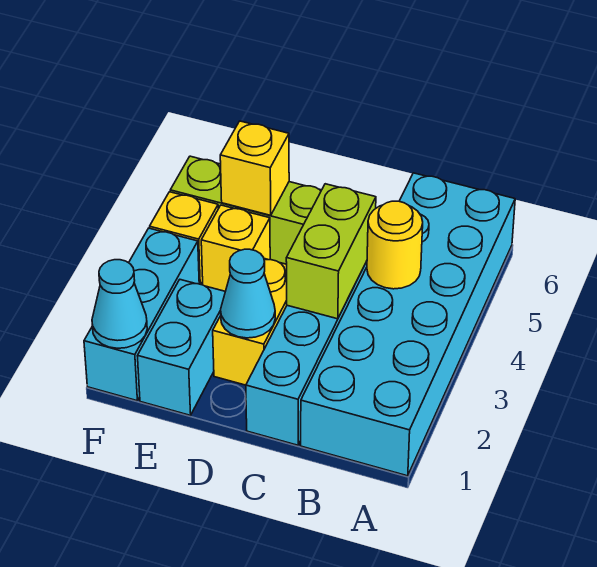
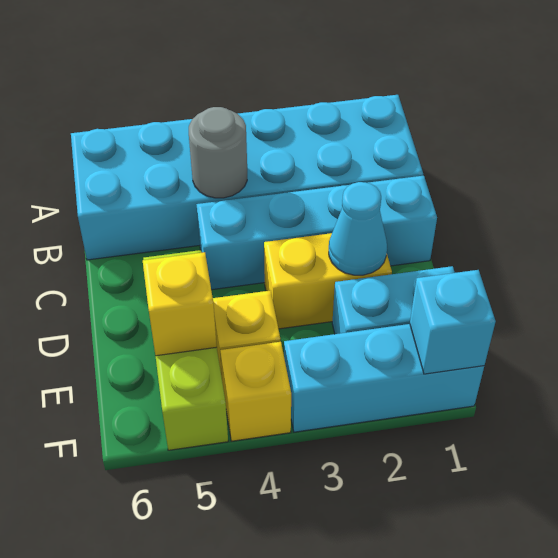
yellow 1x1 round brick [367,201,423,289] -> grey 1x1 round brick [189,107,247,198]
lime 1x2 brick [286,184,376,319] -> none
cyan 1x1 cone [92,260,147,348] -> cyan 1x1 brick [410,270,496,374]

